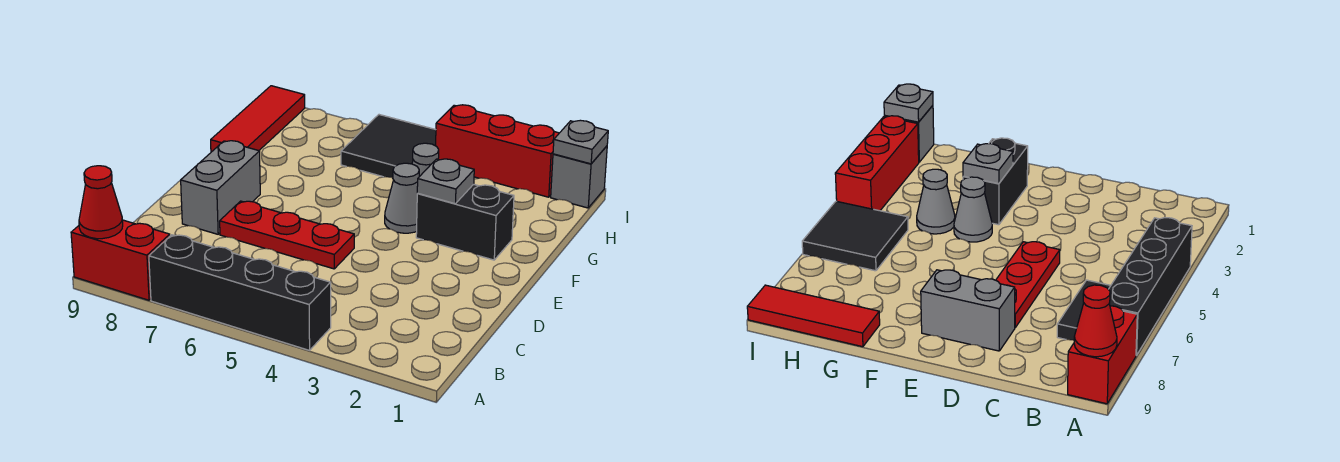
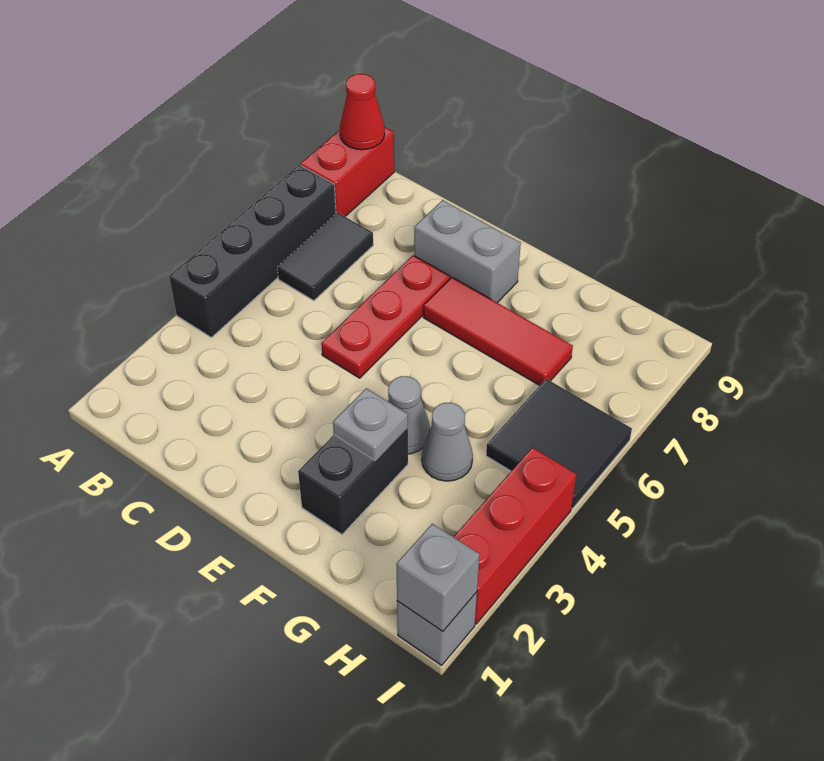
red 1x3 tile [211,86,305,152] -> red 1x3 tile moved to [423,278,573,385]
grey 1x1 plate [553,120,608,164] -> grey 1x1 brick [396,524,480,631]

